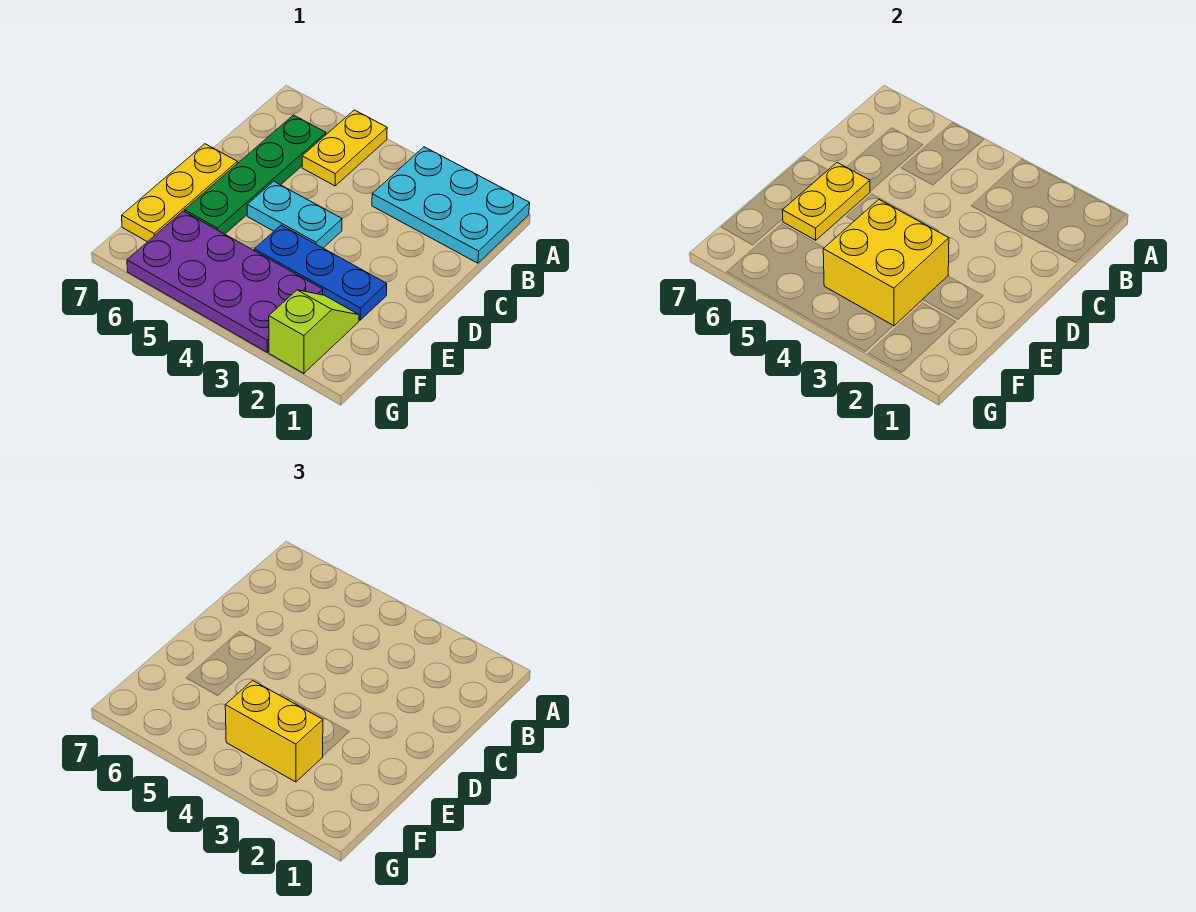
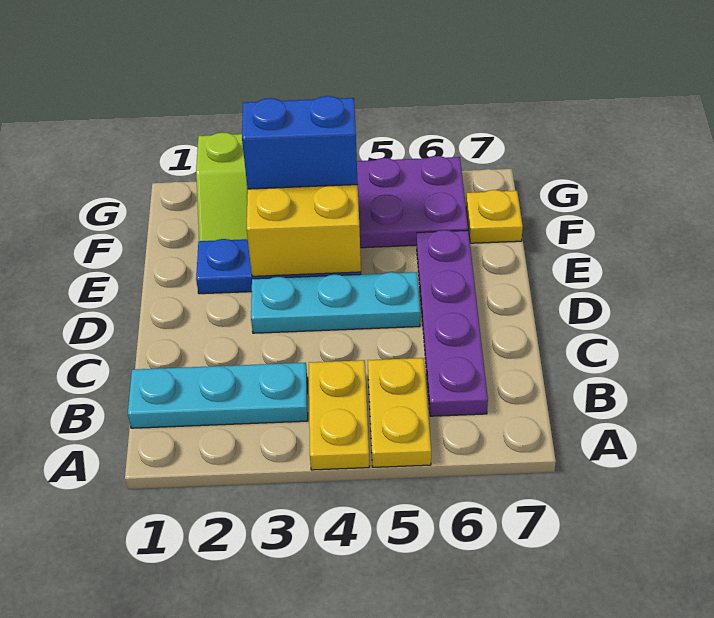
cyan 2x3 plate [372,147,530,263] -> cyan 1x3 plate [128,363,308,428]
green 1x4 plate [185,115,326,234] -> purple 1x4 plate [417,230,488,416]
cyan 1x2 plate [247,181,342,248] -> cyan 1x3 plate [251,272,420,333]
yellow 1x2 plate [783,162,870,240] -> yellow 1x2 plate moved to [309,360,369,470]
yellow 1x3 plate [122,144,237,242] -> yellow 1x1 plate [466,190,523,243]
yellow 1x2 brick [225,680,323,782] -> blue 1x2 brick [242,96,358,189]

